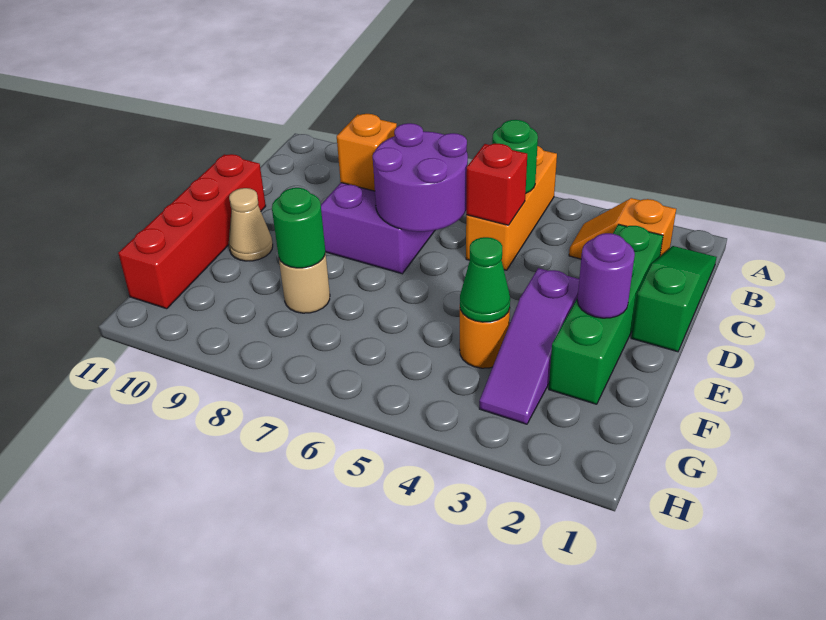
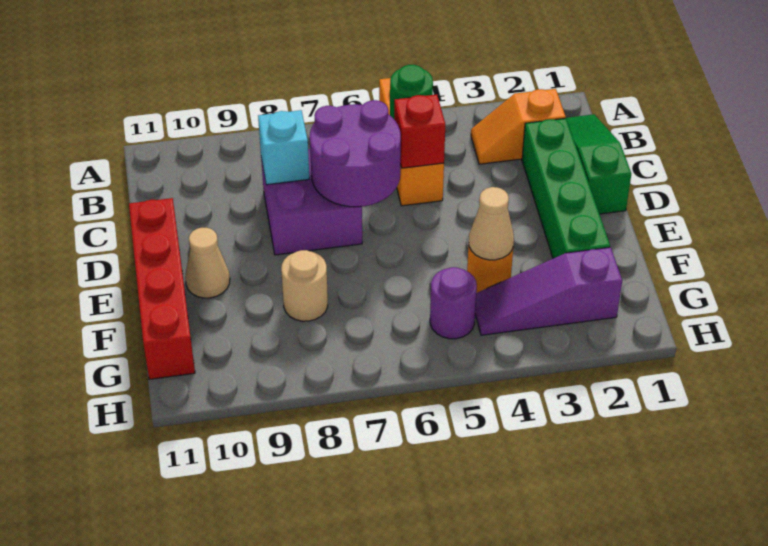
orange 1x1 brick [337,114,397,191] -> cyan 1x1 brick [258,110,309,185]
purple 1x1 round brick [577,233,635,318] -> purple 1x1 round brick moved to [430,267,477,339]
purple 1x3 slope [479,268,579,424] -> purple 1x3 slope turned to [475,247,622,335]
green 1x1 cone [460,237,510,322] -> tan 1x1 cone [469,187,514,260]
green 1x1 round brick [272,188,325,268] -> none

